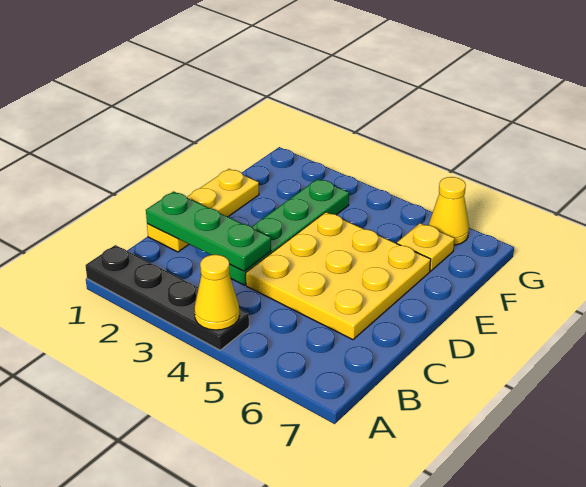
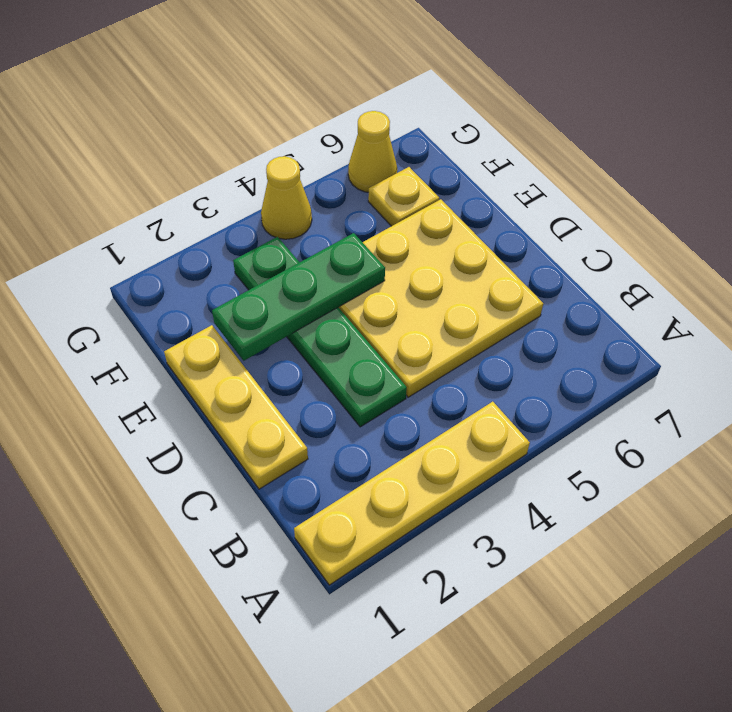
black 1x4 plate [85,245,249,350] -> yellow 1x4 plate [294,402,530,585]
yellow 1x1 cone [194,255,239,330] -> yellow 1x1 cone moved to [261,156,312,239]
green 1x3 plate [146,192,271,271] -> green 1x3 plate moved to [212,233,385,361]

